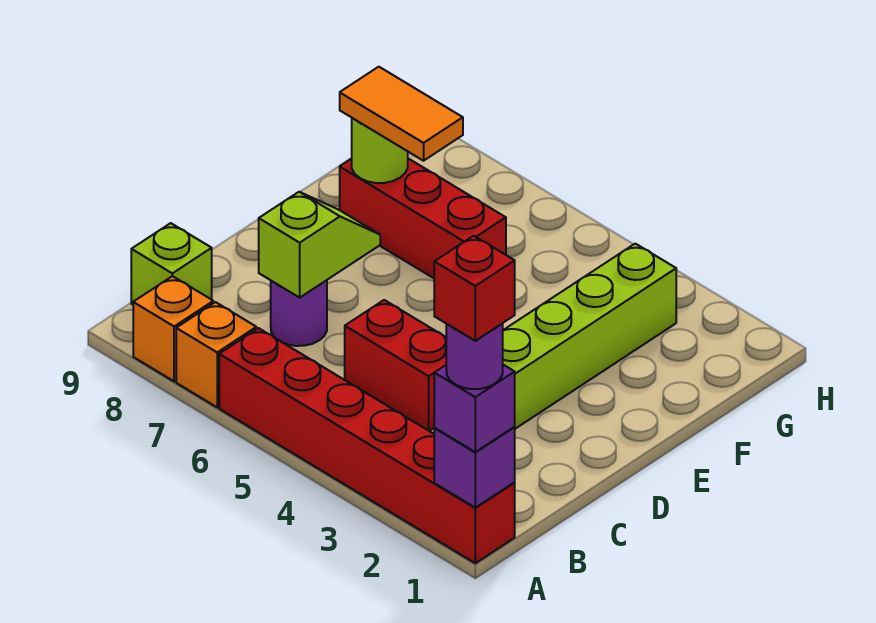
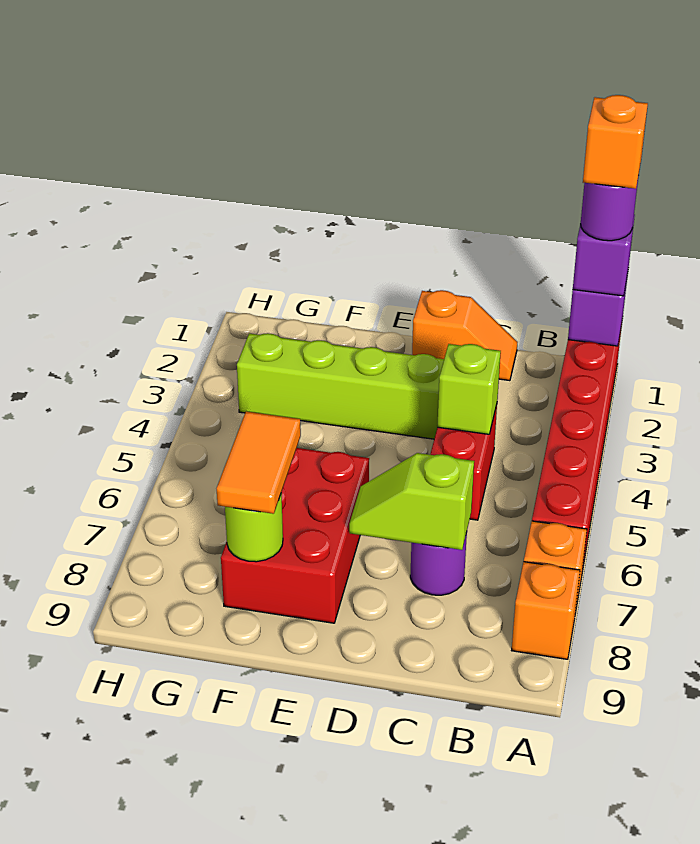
red 1x1 brick [434,236,515,341] -> orange 1x1 brick [583,95,648,189]
lime 1x1 brick [131,223,212,304] -> lime 1x1 brick moved to [437,344,501,434]
none -> orange 1x2 slope [412,290,517,381]
red 1x3 brick [340,159,506,278] -> red 2x3 brick [221,448,369,623]

